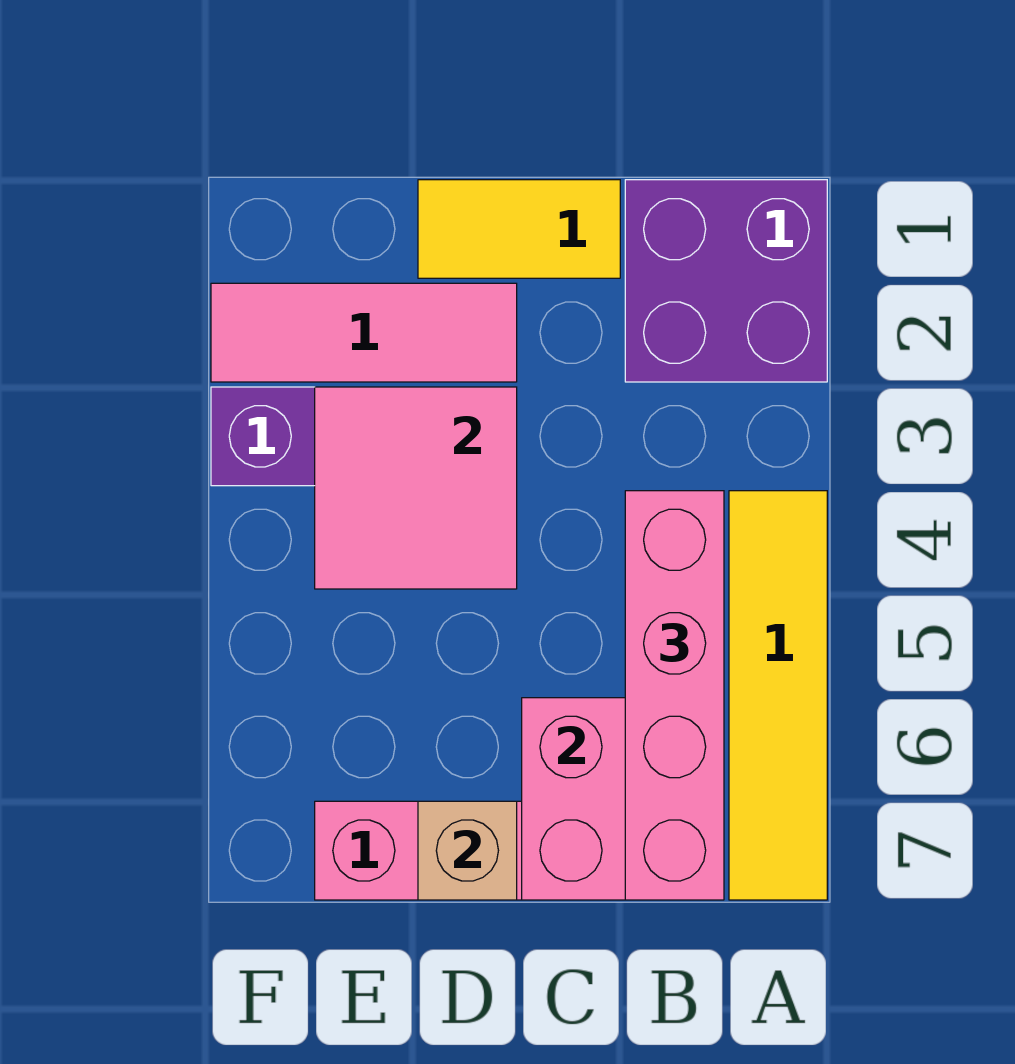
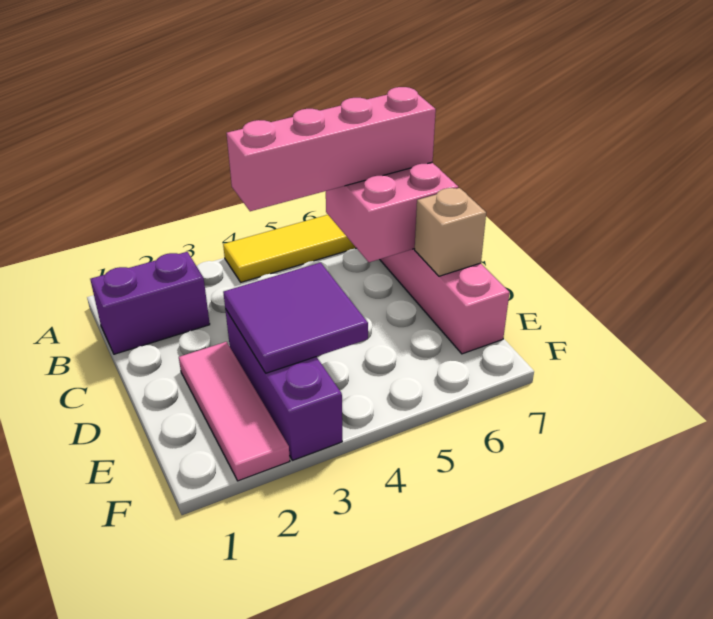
purple 2x2 brick [625,180,827,382] -> purple 1x2 brick [90,252,210,354]
yellow 1x2 tile [418,180,620,278] -> none
pink 2x2 tile [315,387,517,589] -> purple 2x2 tile [223,263,368,373]

